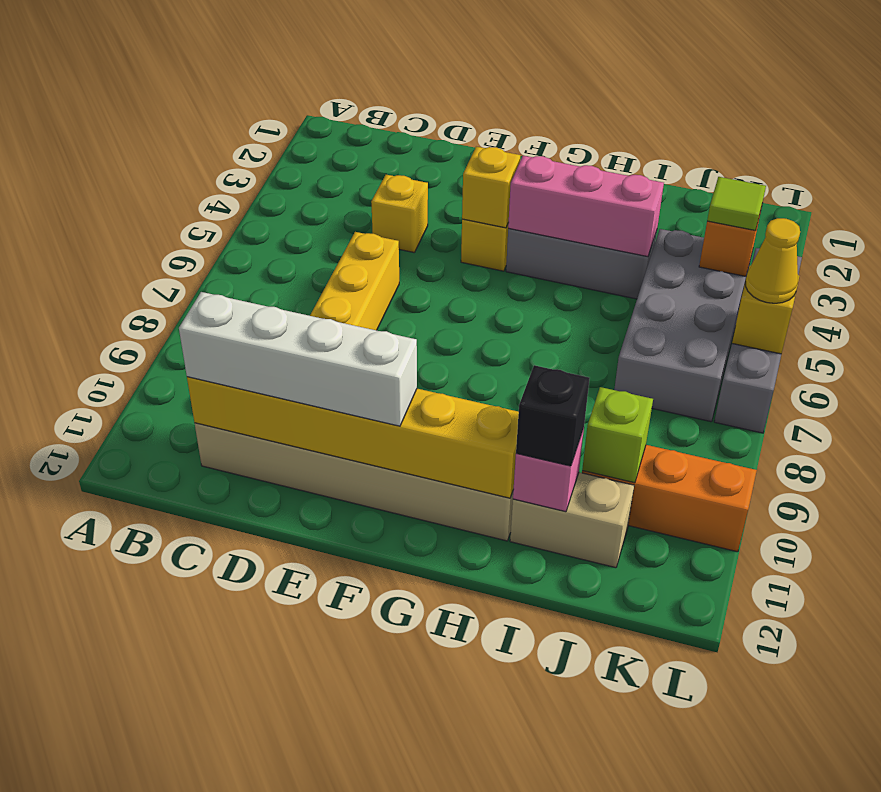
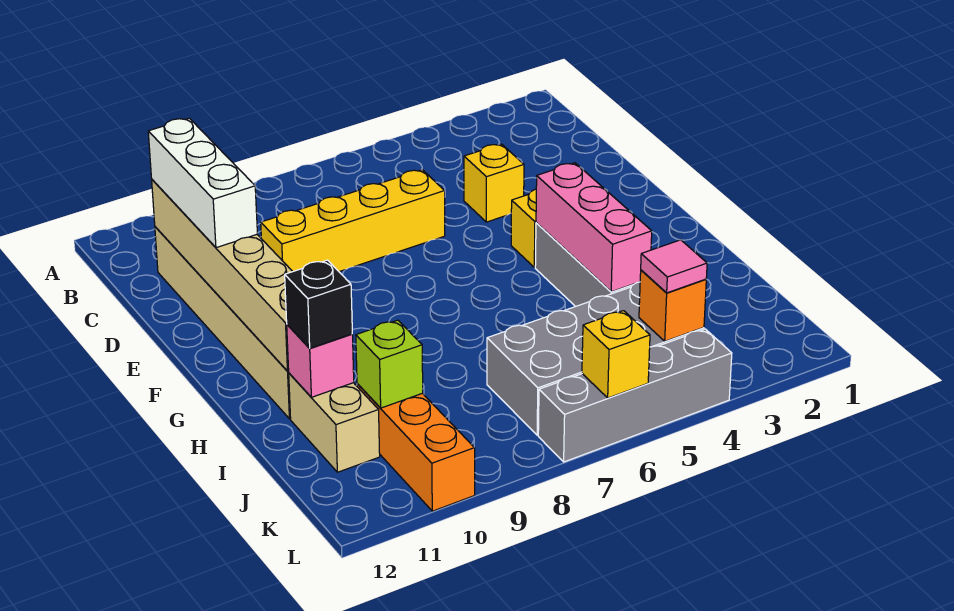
yellow 1x6 brick [187,377,519,498] -> tan 1x6 brick [152,180,293,371]
white 1x4 brick [179,292,417,426] -> white 1x3 brick [148,118,257,248]
yellow 1x1 brick [462,147,520,228] -> none
lime 1x1 tile [707,177,766,231] -> pink 1x1 tile [641,240,707,293]
yellow 1x1 cone [746,218,800,303] -> none

